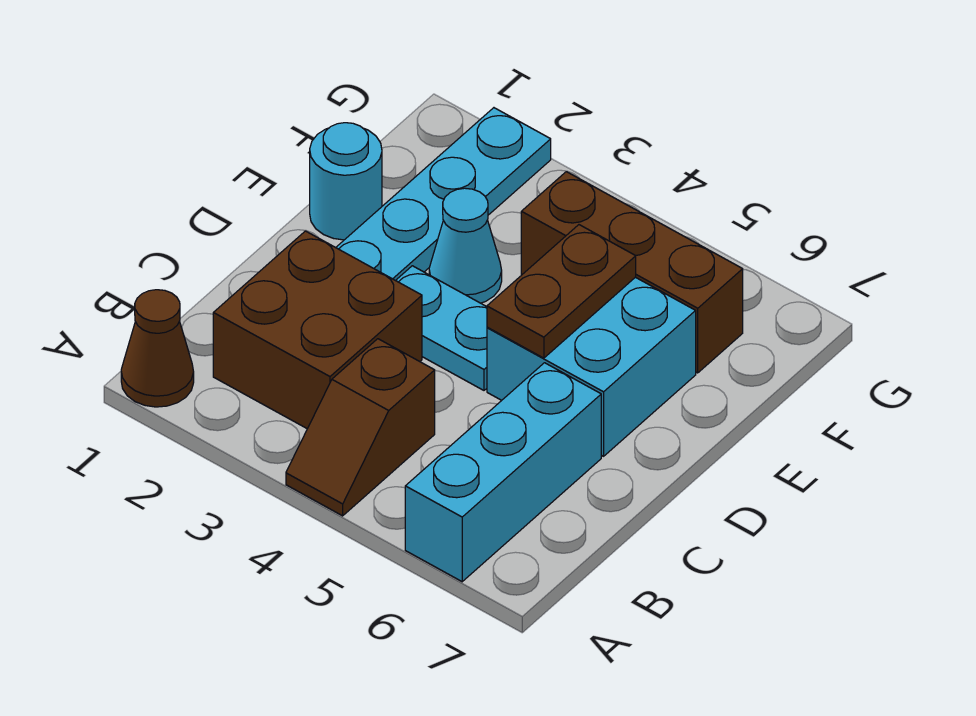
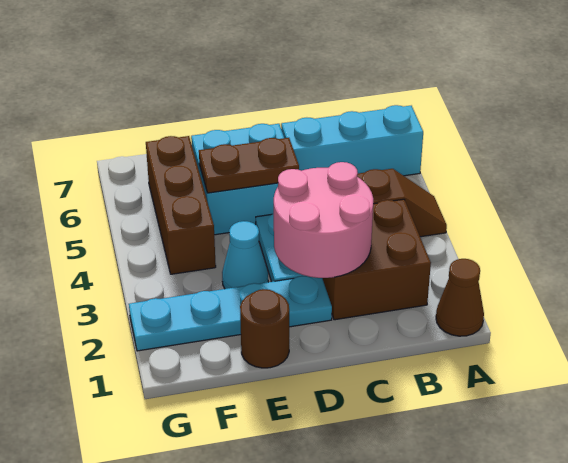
none -> pink 2x2 round brick [274,162,373,278]
cyan 1x1 round brick [310,123,382,240] -> brown 1x1 round brick [240,289,289,368]

